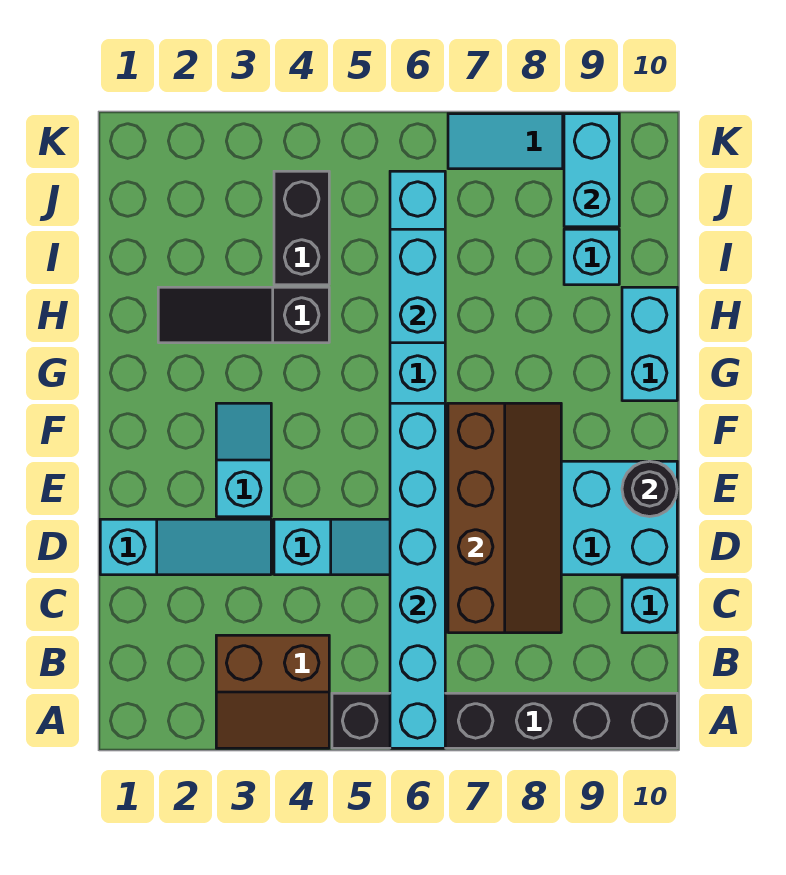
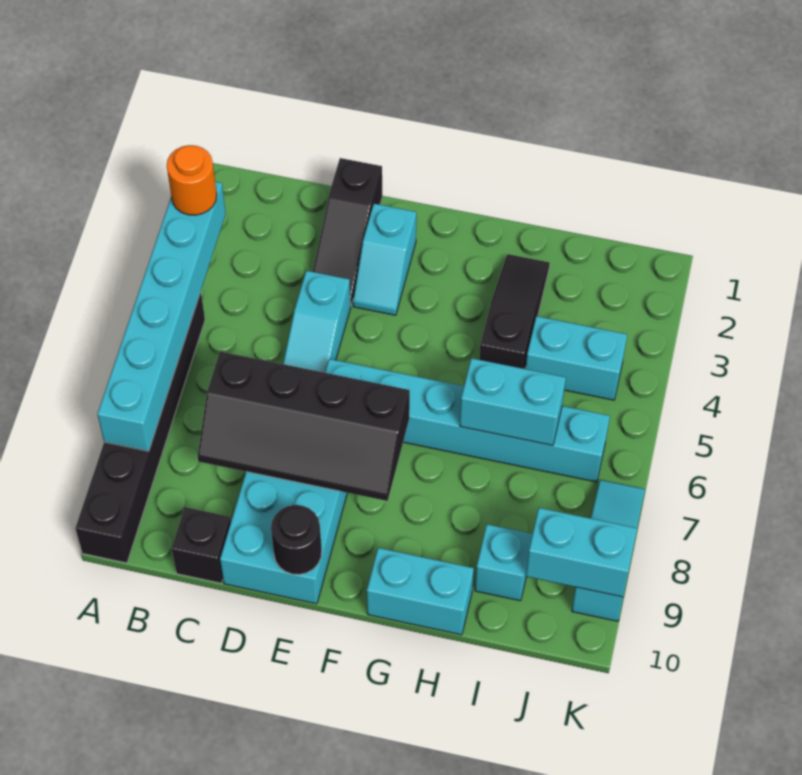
brown 2x2 slope [216,635,329,748] -> none
none -> orange 1x1 round brick [167,145,217,215]
cyan 1x6 brick [390,403,445,748] -> cyan 1x6 brick turned to [97,182,226,451]
brown 2x4 slope [448,403,561,633] -> black 2x4 slope [198,352,410,501]
cyan 1x1 brick [622,577,677,633] -> black 1x1 brick [172,507,231,583]
cyan 1x3 slope [100,519,271,575] -> black 1x3 slope [313,158,382,305]
cyan 1x2 slope [216,403,271,517] -> cyan 1x2 slope turned to [353,204,416,315]
black 1x2 brick [274,171,329,285] -> cyan 1x2 brick [526,316,627,400]

